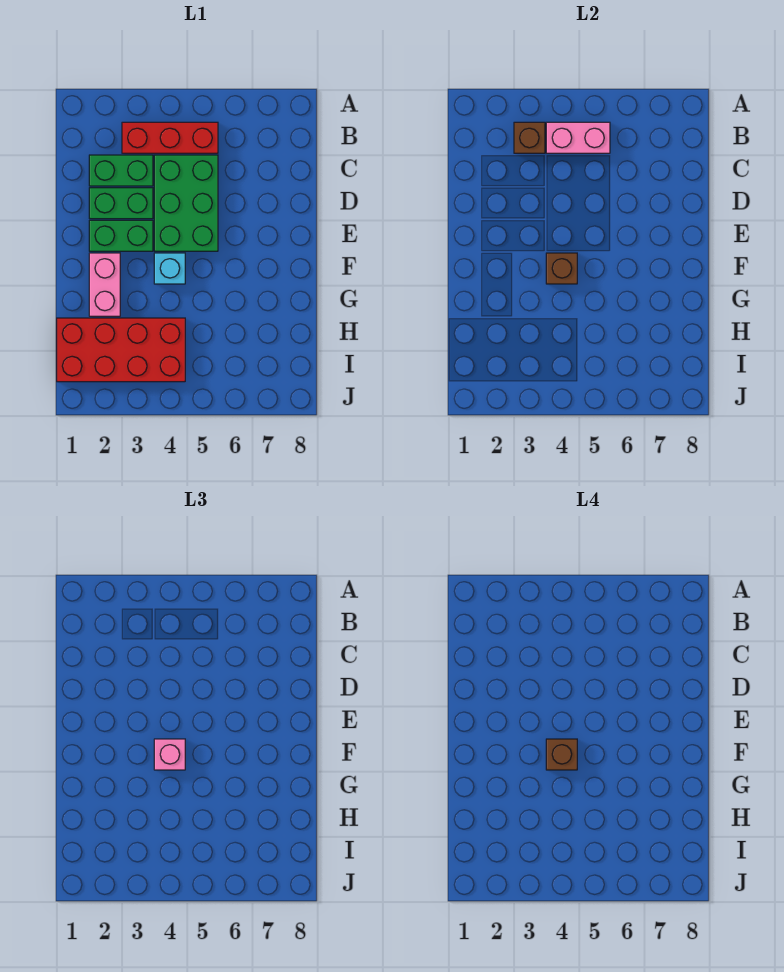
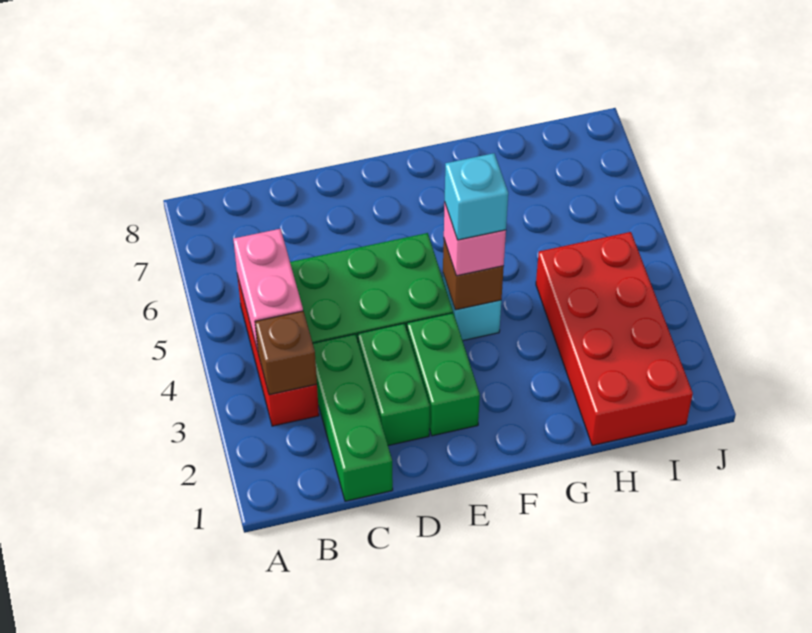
green 1x2 brick [89,155,153,186] -> green 1x3 brick [313,334,393,501]
pink 1x2 brick [89,253,120,316] -> none
brown 1x1 brick [546,739,577,770] -> cyan 1x1 brick [445,153,508,240]

